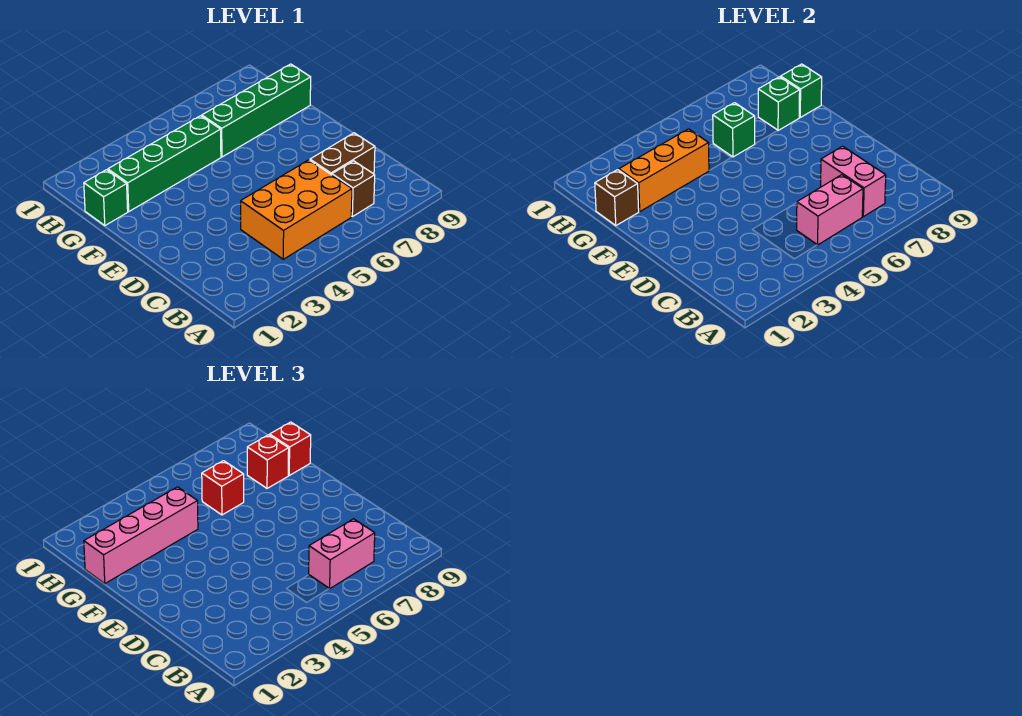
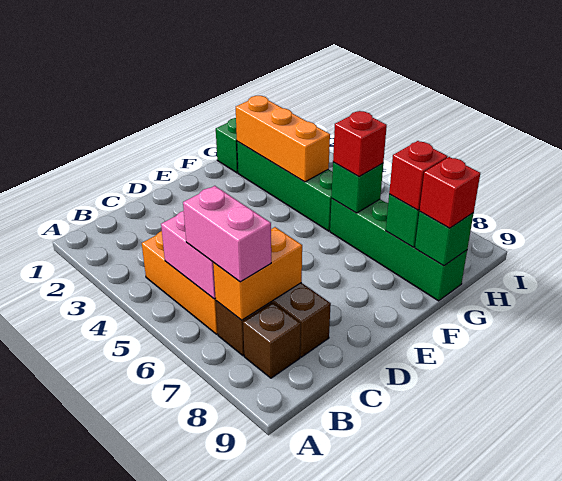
pink 1x2 brick [821,146,886,217] -> orange 1x2 brick [213,227,302,320]
brown 1x1 brick [595,170,639,225] -> brown 1x1 brick moved to [243,303,301,378]
pink 1x4 brick [84,487,198,583] -> none

